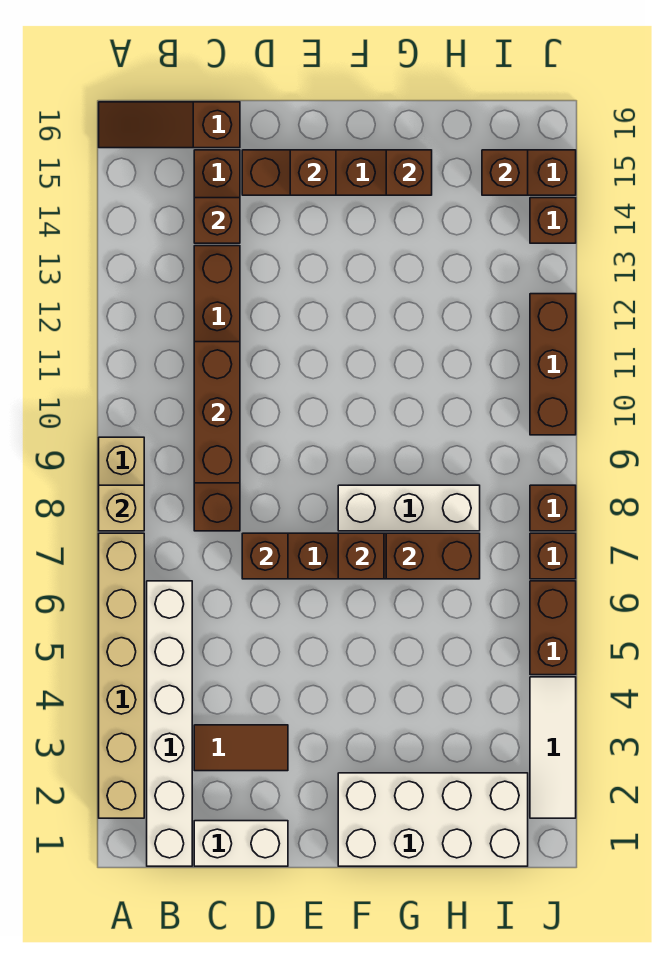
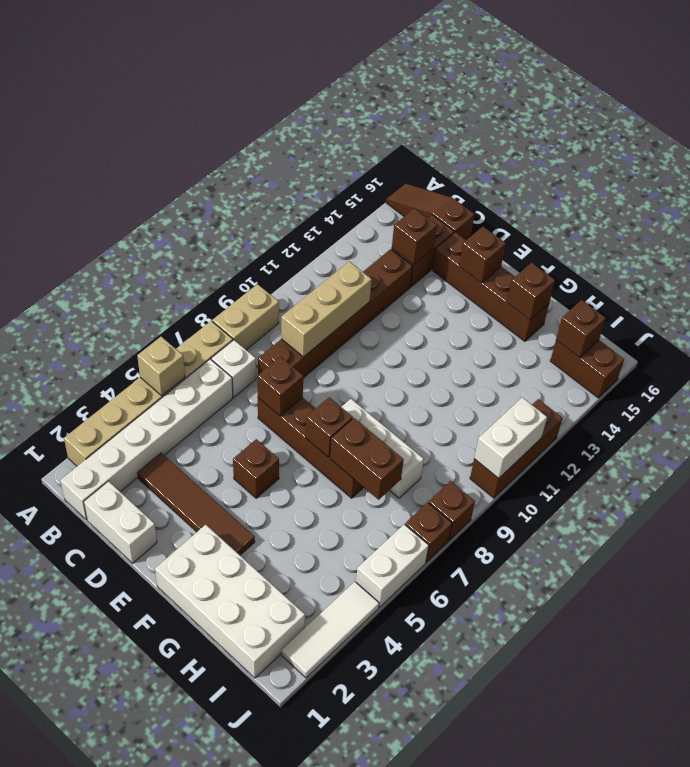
tan 1x1 brick [99,485,144,531] -> tan 1x1 brick moved to [137,337,185,396]
none -> white 1x1 brick [211,340,256,397]
brown 1x2 tile [194,725,288,771] -> brown 1x4 tile [138,453,255,555]
brown 1x3 brick [194,342,240,483] -> tan 1x3 brick [281,262,372,357]
brown 1x2 brick [530,581,576,675] -> white 1x2 brick [356,524,429,607]
none -> white 1x2 brick [474,397,547,478]
brown 1x1 brick [530,198,576,243] -> brown 1x1 brick moved to [233,439,279,498]

